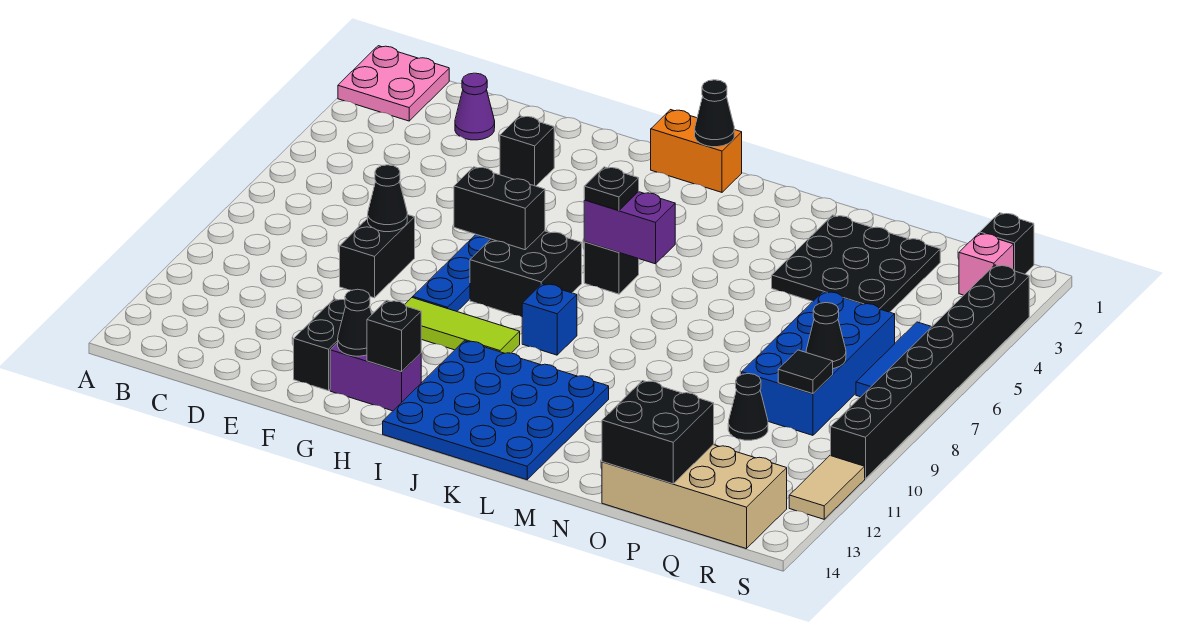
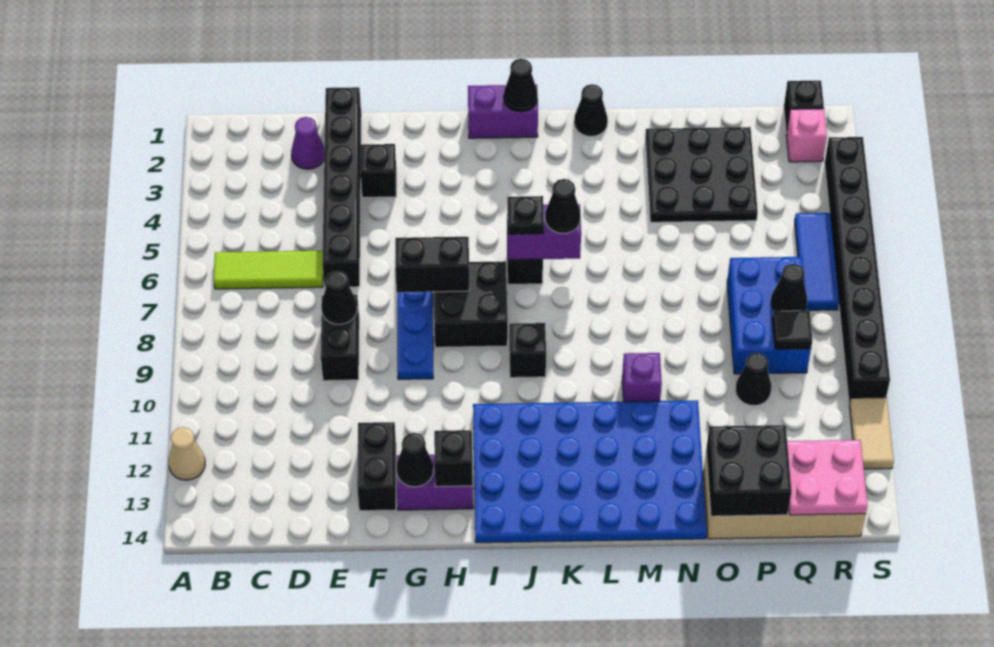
pink 2x2 plate [338,46,449,121] -> pink 2x2 plate moved to [787,440,867,515]
none -> tan 1x1 cone [168,427,205,480]
none -> black 1x6 brick [322,87,361,287]
lime 1x3 tile [405,298,520,353] -> lime 1x3 tile moved to [214,251,323,289]
orange 1x2 brick [651,110,742,192] -> purple 1x2 brick [468,85,538,138]
blue 4x4 plate [383,341,609,480] -> blue 4x6 plate [473,400,707,543]
blue 1x1 brick [522,284,577,355] -> black 1x1 brick [509,323,546,378]
none -> black 1x1 cone [545,179,581,233]
none -> black 1x1 cone [574,84,608,136]
none -> purple 1x1 brick [622,353,662,402]
blue 2x4 brick [742,291,895,435] -> blue 2x3 brick [727,257,811,374]

